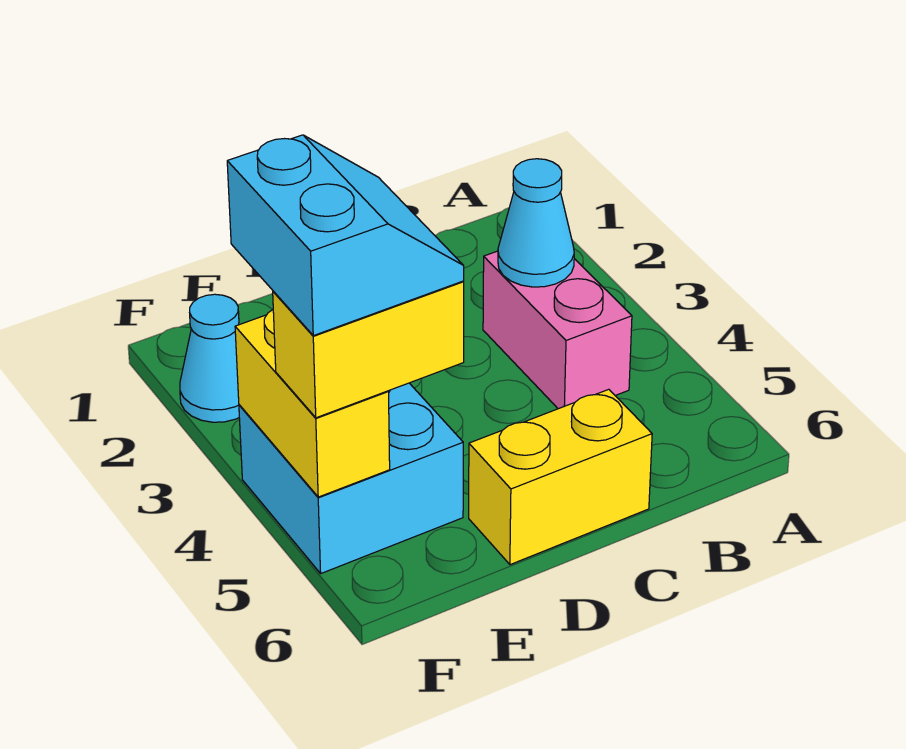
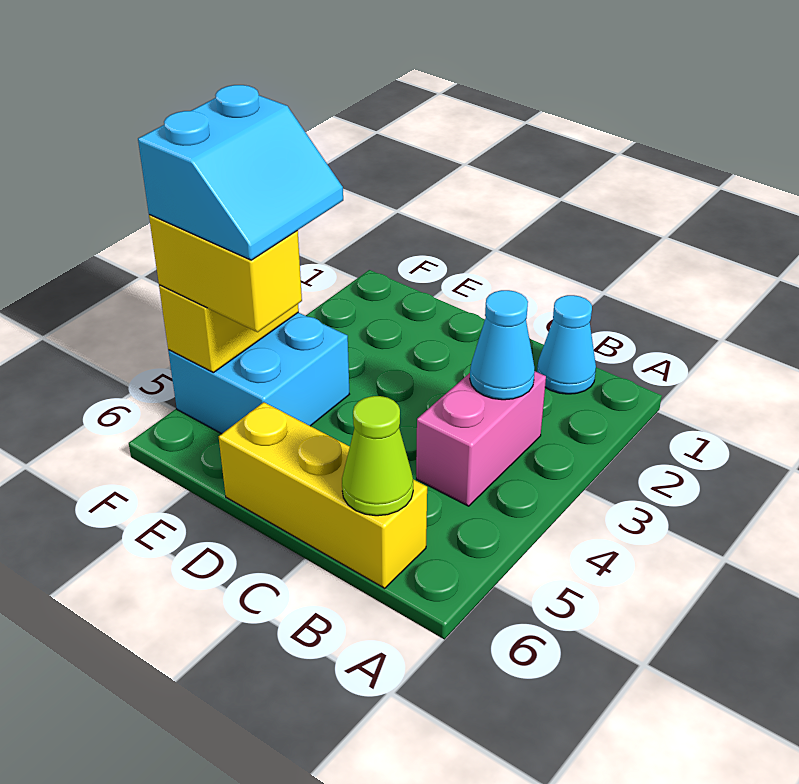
none -> lime 1x1 cone [342,396,413,516]
yellow 1x2 brick [469,389,652,565] -> yellow 1x3 brick [219,402,427,588]
cyan 1x1 cone [180,294,239,422] -> cyan 1x1 cone moved to [537,295,596,394]

